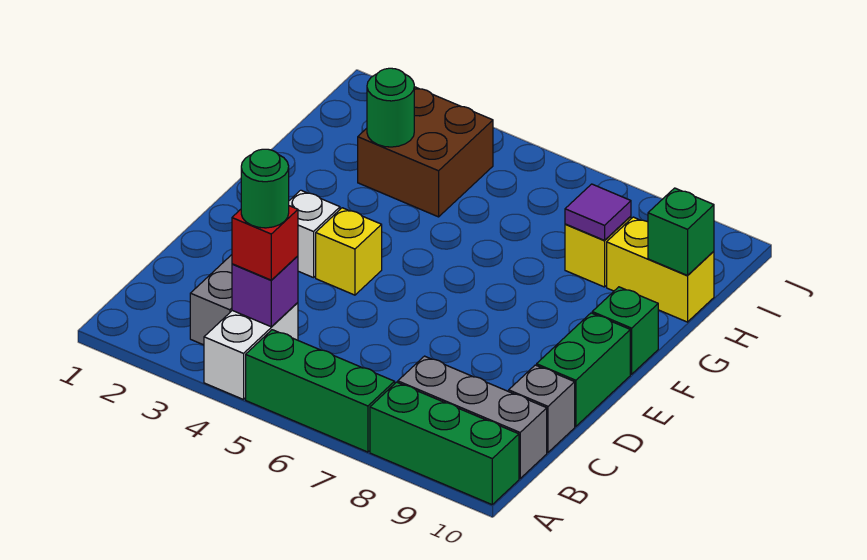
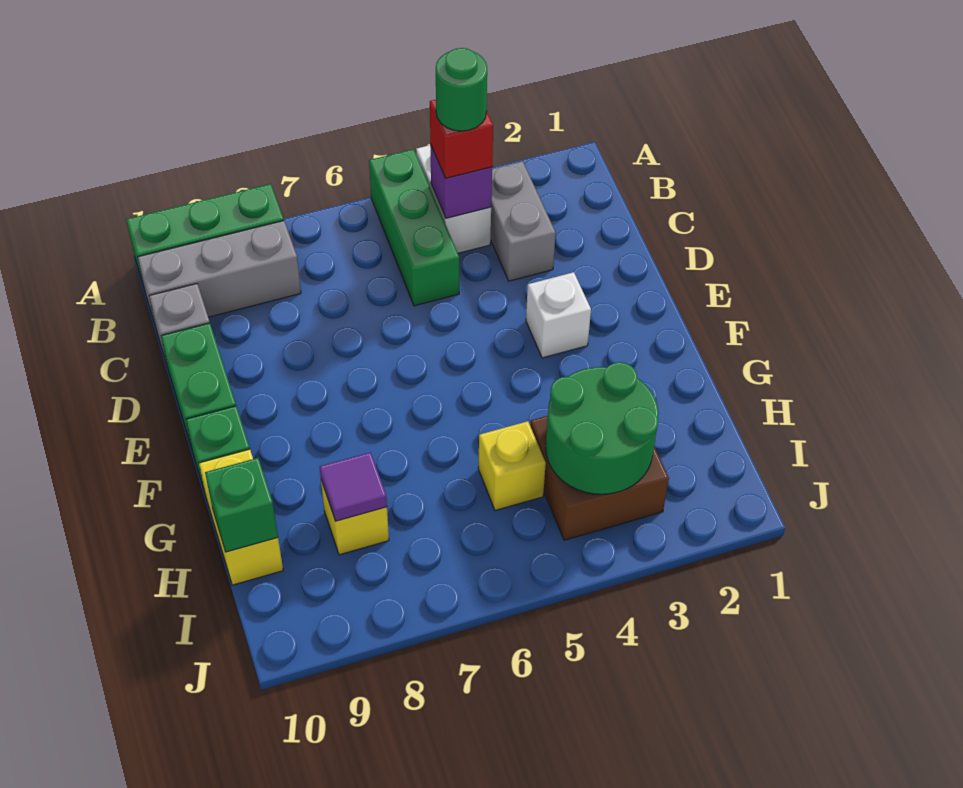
green 1x3 brick [246,330,395,452] -> green 1x3 brick turned to [369,149,459,306]
yellow 1x1 brick [316,208,382,295] -> yellow 1x1 brick moved to [478,421,546,510]
green 1x1 round brick [367,68,414,147] -> green 2x2 round brick [546,362,659,494]
yellow 1x2 brick [607,217,714,322] -> yellow 1x2 brick turned to [199,449,283,585]

